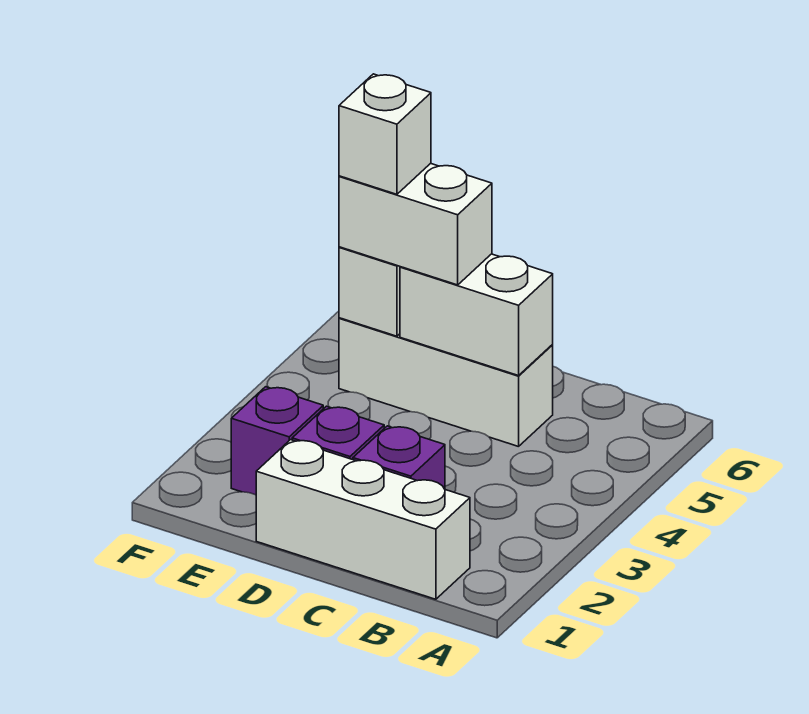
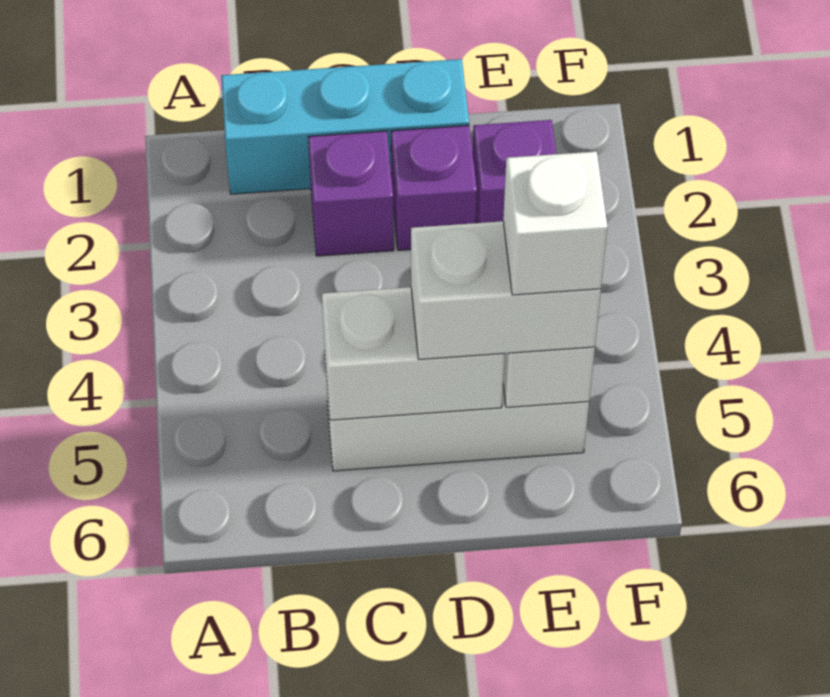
white 1x3 brick [256,440,470,599] -> cyan 1x3 brick [221,59,469,194]

